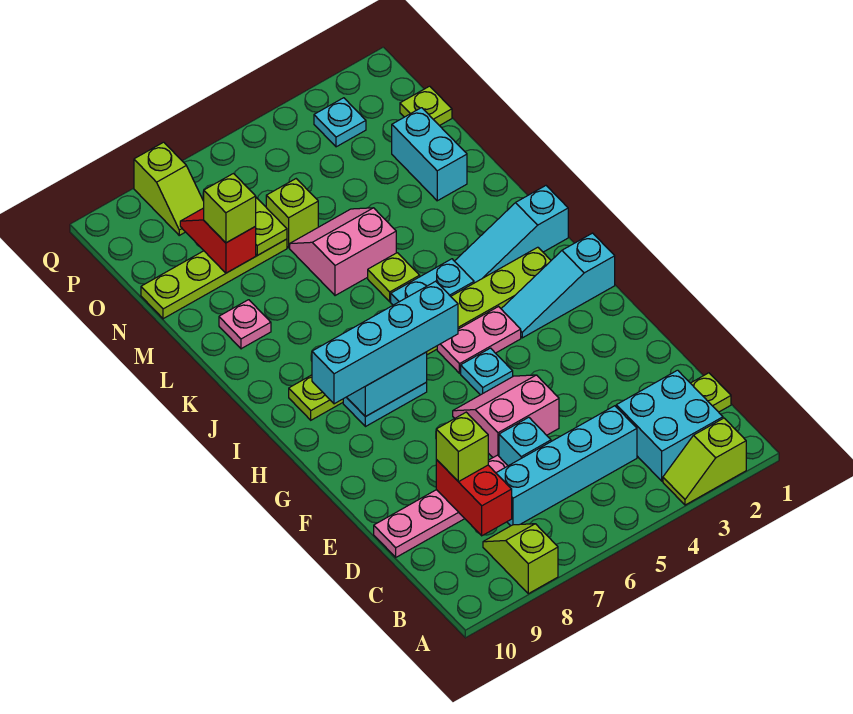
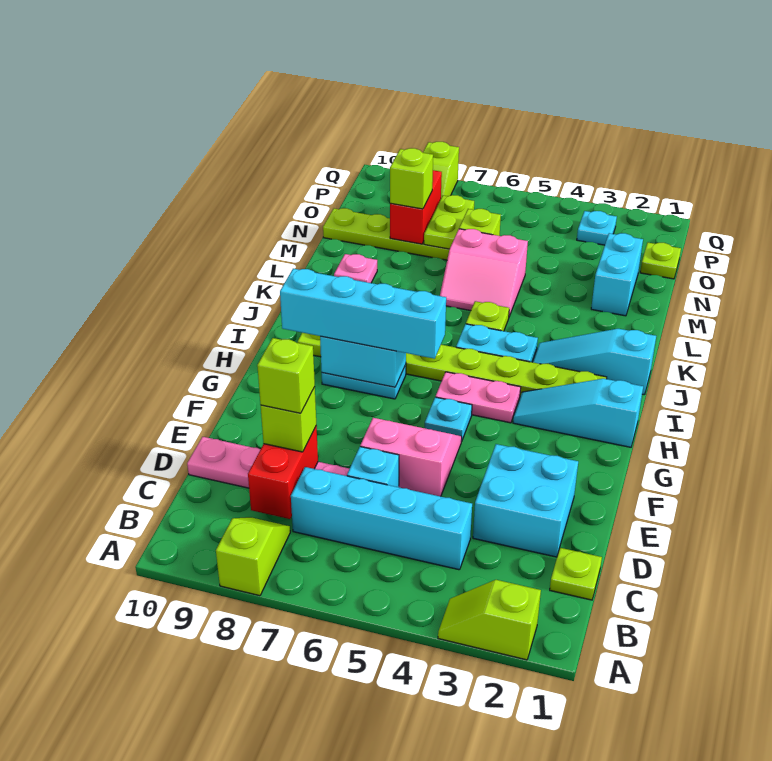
cyan 2x2 brick [616,370,723,481] -> cyan 2x2 brick moved to [473,444,578,557]
none -> lime 1x1 brick [257,338,315,413]
pink 2x2 slope [290,208,396,296] -> pink 2x2 slope turned to [440,229,528,317]
red 1x2 slope [180,208,256,273] -> red 1x2 brick [390,170,442,244]

